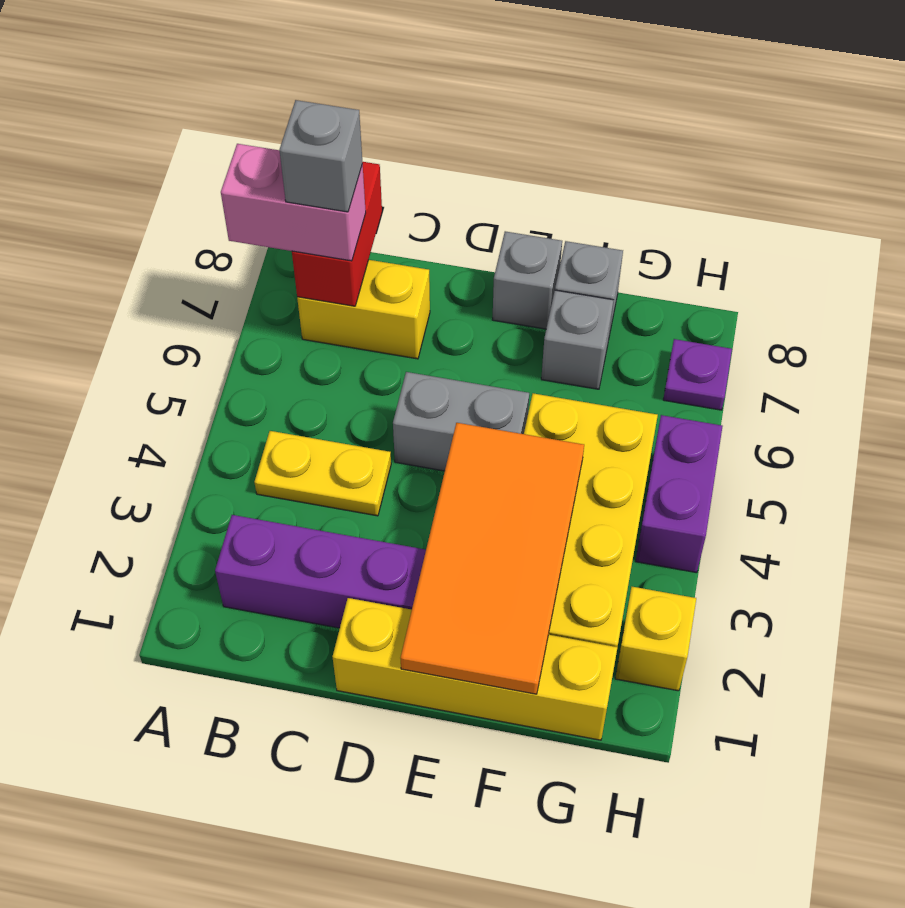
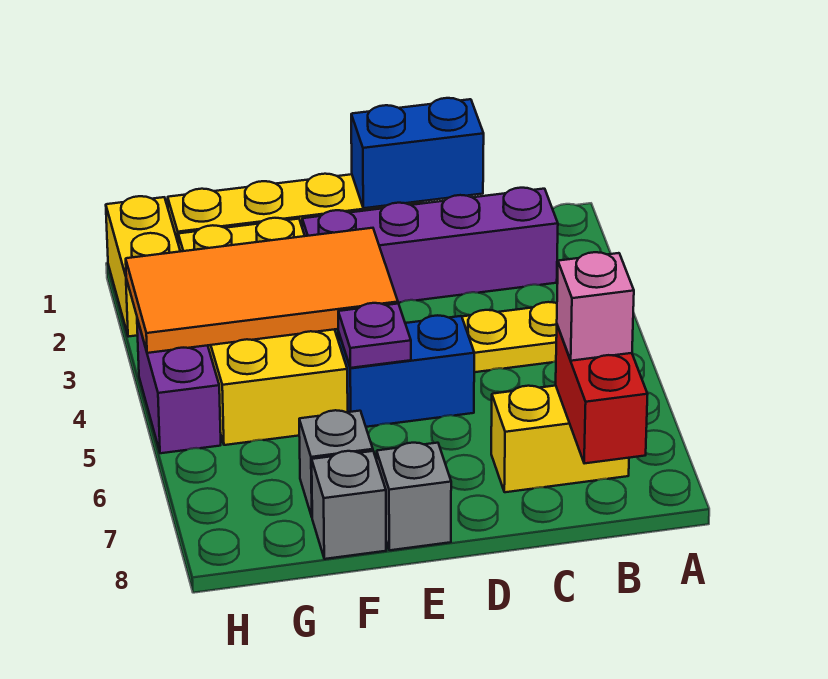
pink 1x2 brick [221,144,366,261] -> pink 1x1 brick [557,252,634,361]
grey 1x1 brick [279,100,363,212] -> none
none -> blue 1x2 brick [351,98,484,208]
grey 1x2 brick [393,372,529,471] -> blue 1x2 brick [338,315,474,427]
orange 2x4 tile [401,423,584,694] -> orange 2x4 tile turned to [126,228,398,353]
yellow 1x1 brick [615,587,696,691] -> yellow 1x2 brick [106,196,180,337]
purple 1x1 plate [663,339,732,410] -> purple 1x1 plate moved to [338,303,411,368]

